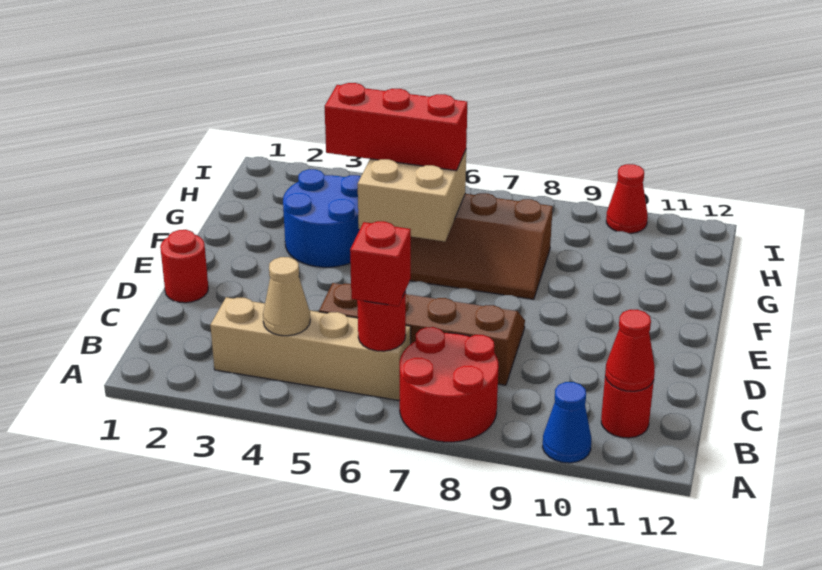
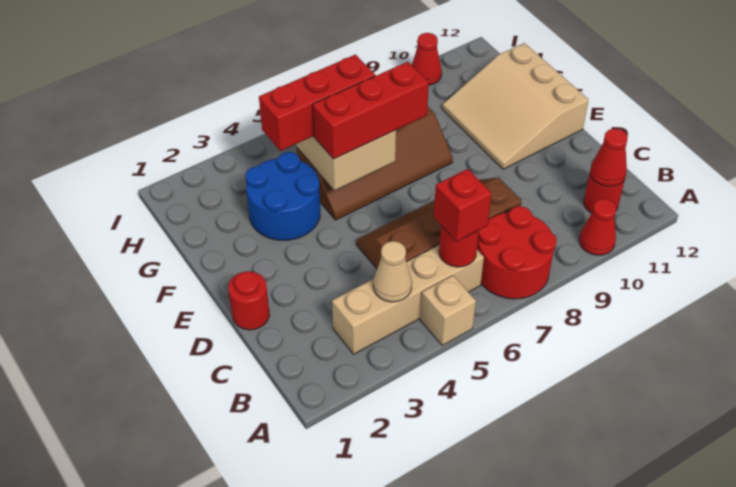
none -> tan 1x1 brick [420,276,476,346]
blue 1x1 cone [542,382,591,463] -> red 1x1 cone [579,199,616,255]
none -> tan 3x3 slope [442,43,589,169]
none -> red 1x3 brick [313,62,429,159]

